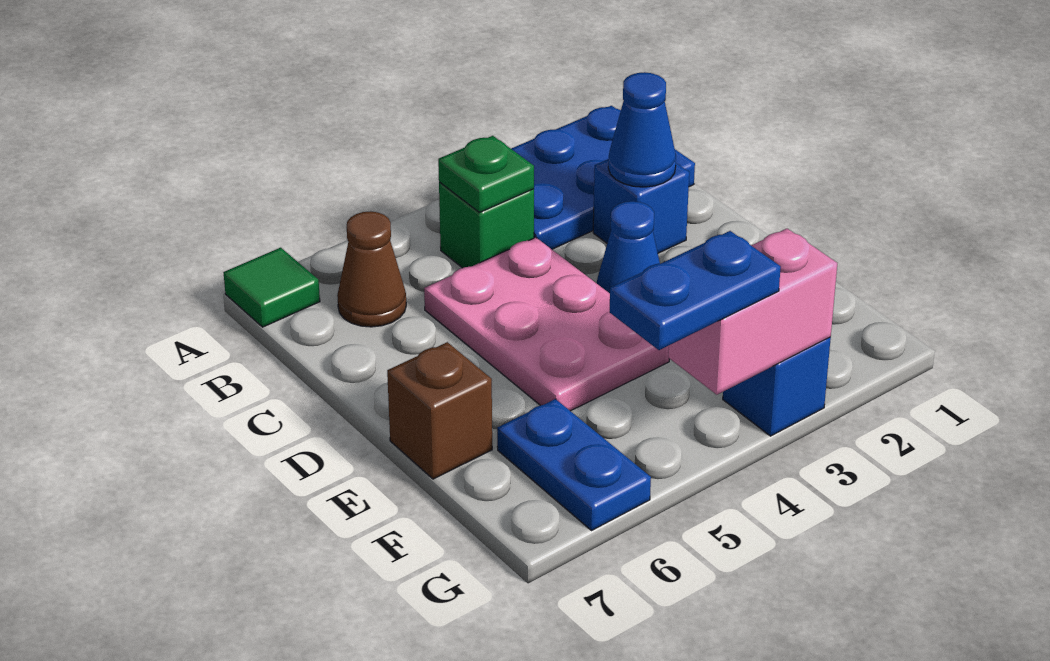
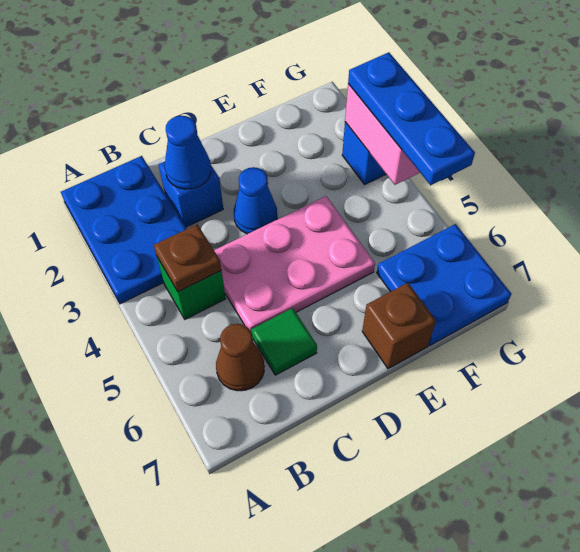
green 1x1 tile [223,248,320,327] -> green 1x1 tile moved to [251,308,317,375]
green 1x1 plate [438,136,534,213] -> brown 1x1 plate [154,224,221,292]
blue 1x2 plate [497,399,651,530] -> blue 2x2 plate [377,224,511,345]
blue 1x2 plate [610,231,781,350] -> blue 1x3 plate [348,52,475,185]

